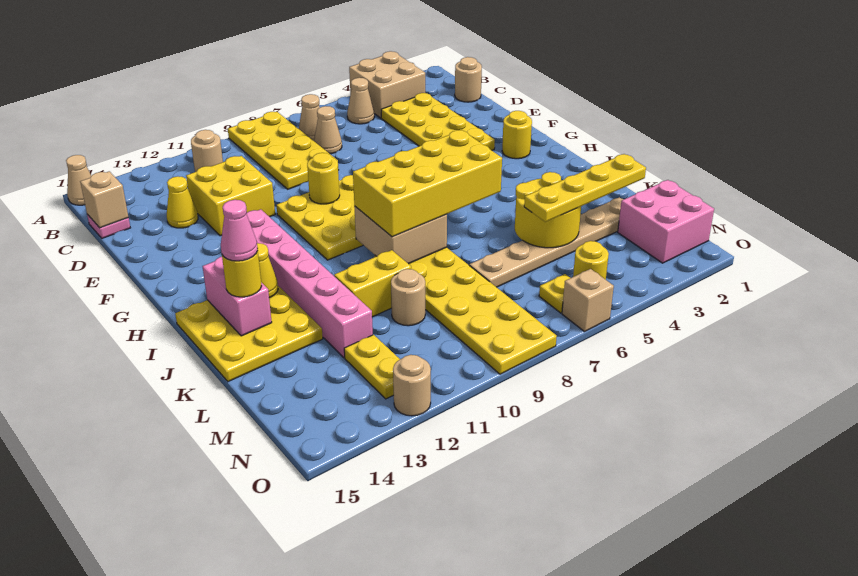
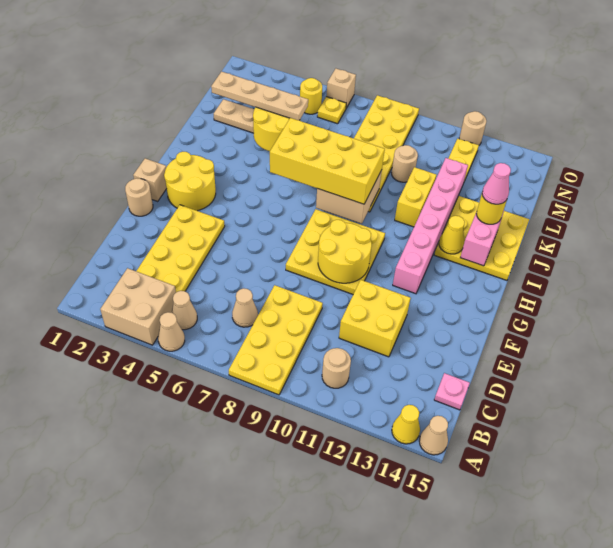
tan 1x1 cone [299,94,320,141] -> tan 1x1 cone moved to [158,312,185,351]
tan 1x1 round brick [455,57,482,102] -> tan 1x1 round brick moved to [125,178,153,216]
tan 1x1 brick [80,171,128,228] -> tan 1x1 brick moved to [133,158,167,201]
yellow 1x1 cone [167,176,198,228] -> yellow 1x1 cone moved to [392,405,420,444]
yellow 1x1 round brick [307,153,340,204] -> yellow 2x2 round brick [318,220,372,283]
yellow 1x1 round brick [502,111,532,159] -> yellow 2x2 round brick [164,152,216,211]
yellow 1x2 brick [334,250,411,317] -> yellow 1x2 brick turned to [395,167,436,227]
yellow 1x4 plate [524,154,646,222] -> tan 1x4 plate [211,71,308,120]
pink 2x2 brick [618,180,714,263] -> none

